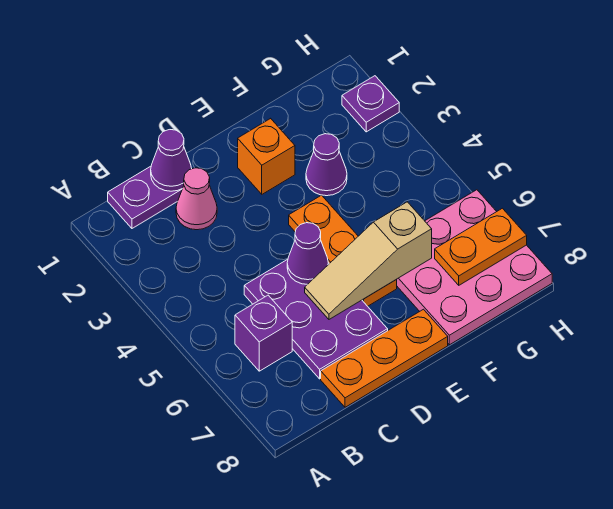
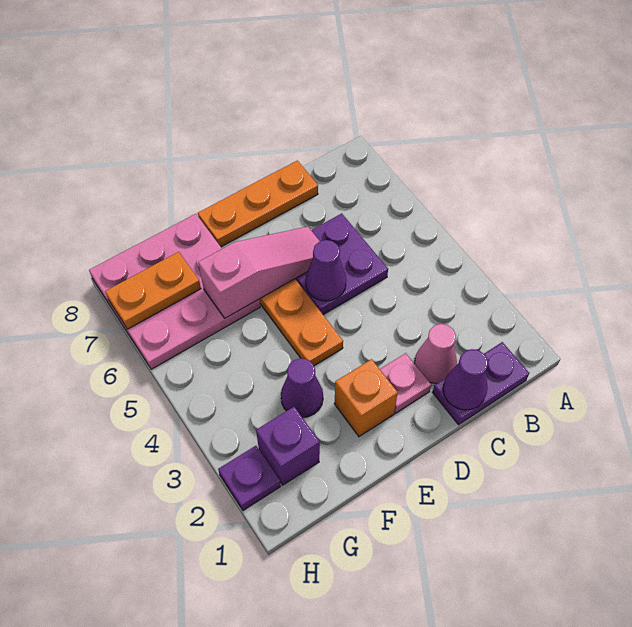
purple 1x1 brick [235,295,292,371] -> purple 1x1 brick moved to [256,407,320,485]
purple 2x3 plate [244,259,388,379] -> purple 2x2 plate [295,213,388,315]
none -> pink 1x1 plate [380,353,431,413]
tan 1x3 slope [305,202,432,319] -> pink 1x3 slope [198,227,320,318]

